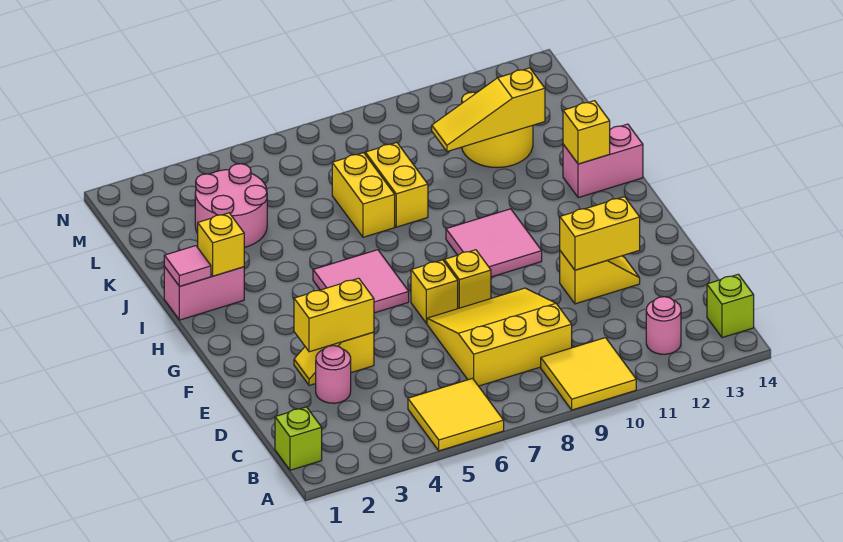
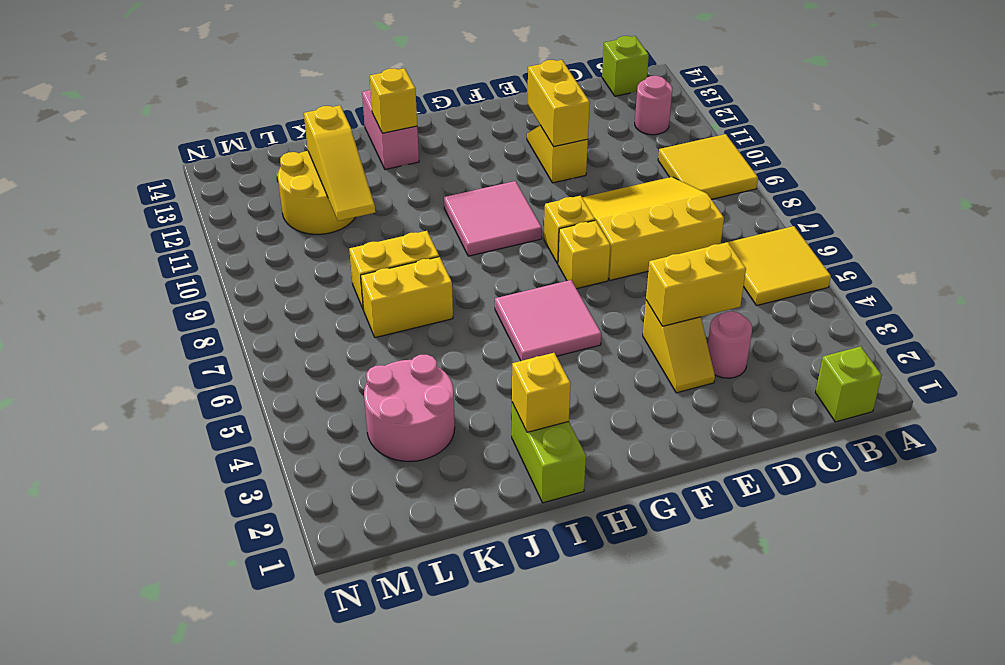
yellow 3x3 slope [427,288,572,386] -> yellow 3x3 slope turned to [582,177,724,280]
yellow 1x2 brick [294,278,374,352] -> yellow 1x2 brick turned to [646,242,746,326]
pink 1x2 brick [164,267,244,320] -> lime 1x2 brick [512,403,586,503]
pink 1x1 tile [164,246,211,286] -> none

